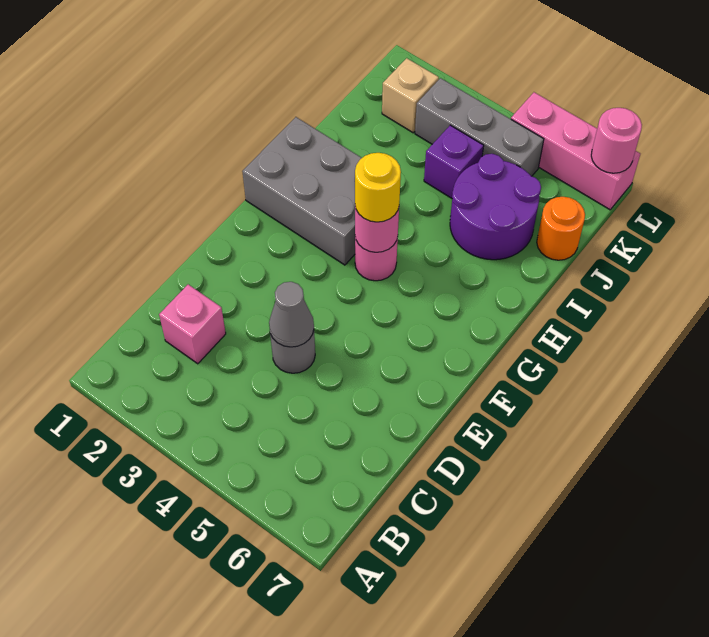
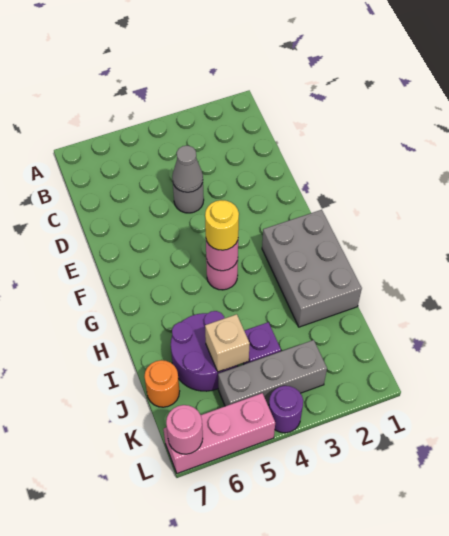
pink 1x1 brick [159,284,226,364] -> none
grey 2x3 brick [242,117,361,265] -> grey 2x3 brick turned to [262,210,362,327]
tan 1x1 brick [382,58,439,133] -> tan 1x1 brick moved to [205,314,250,372]
none -> purple 1x1 round brick [269,386,303,433]

